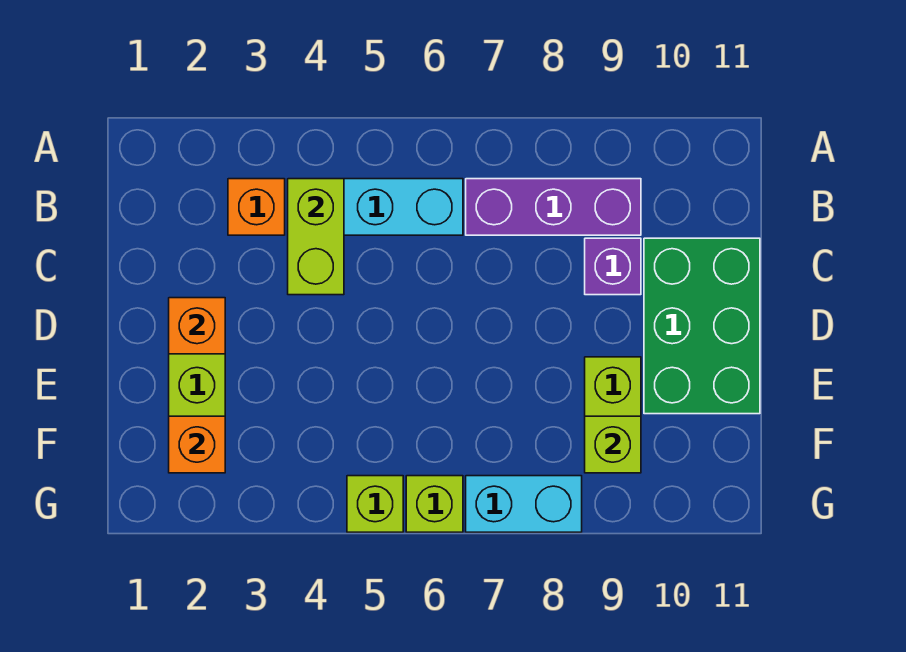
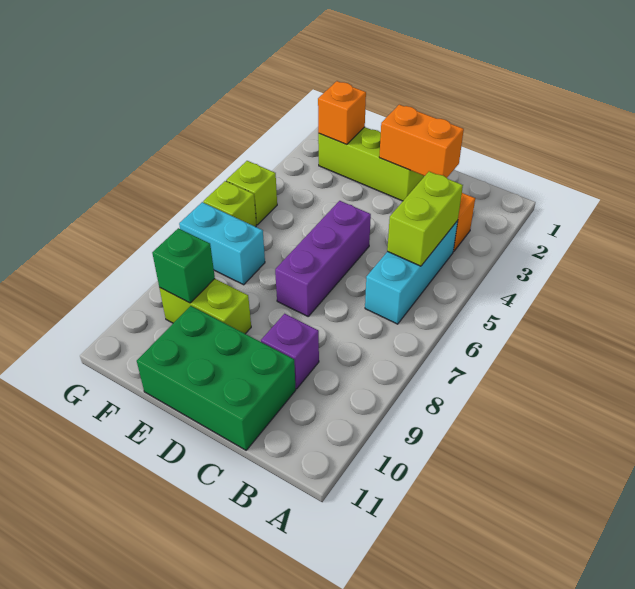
lime 1x2 brick [288,179,344,295] -> lime 1x2 brick turned to [387,172,463,266]
purple 1x3 brick [466,179,641,235] -> purple 1x3 brick moved to [275,201,371,316]
orange 1x1 brick [169,298,225,354] -> orange 1x2 brick [379,105,464,178]
lime 1x1 brick [585,416,641,473] -> green 1x1 brick [152,228,215,303]
cyan 1x2 brick [466,476,582,532] -> cyan 1x2 brick turned to [179,202,265,285]

